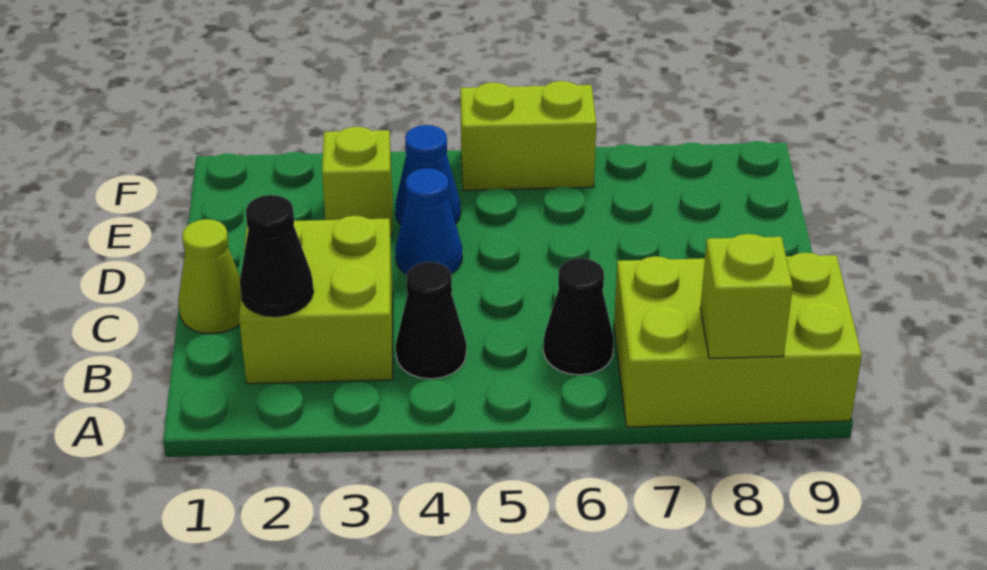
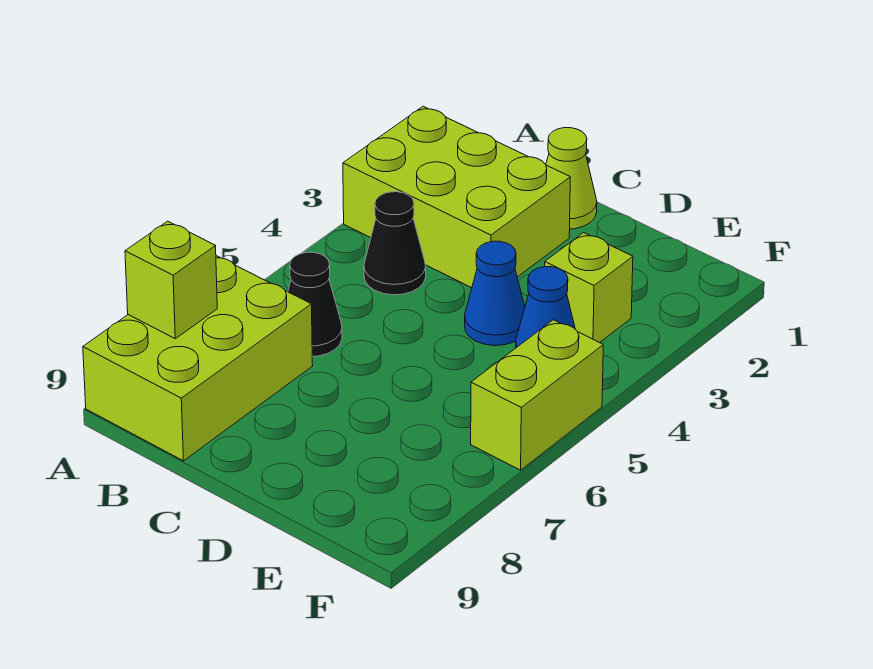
lime 2x2 brick [239,216,393,384] -> lime 2x3 brick [343,106,570,288]
black 1x1 cone [240,195,313,317] -> none

